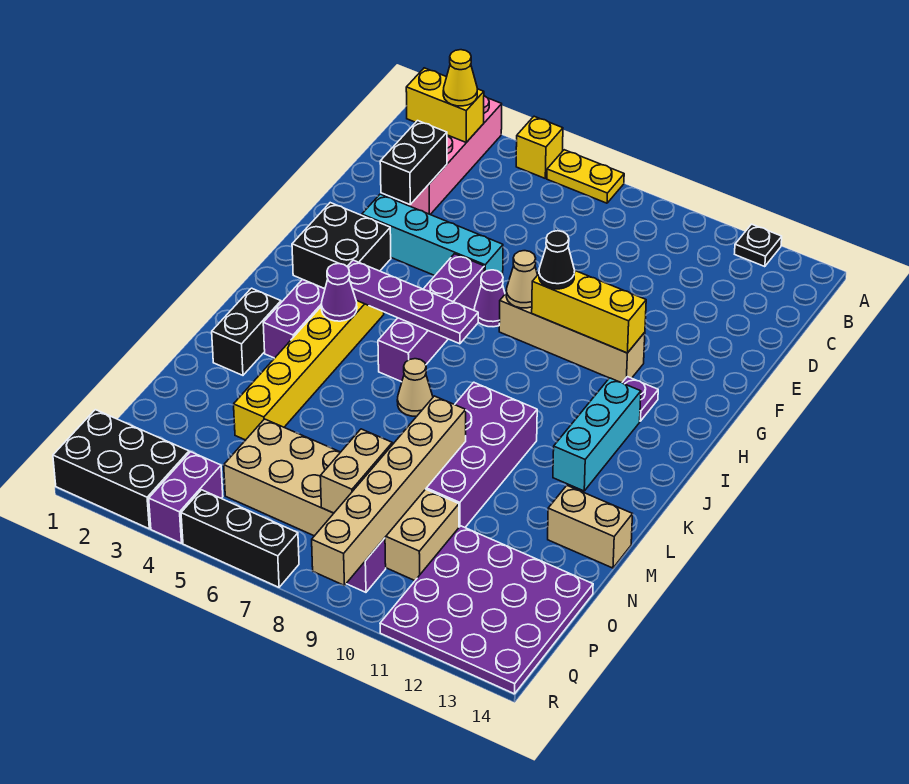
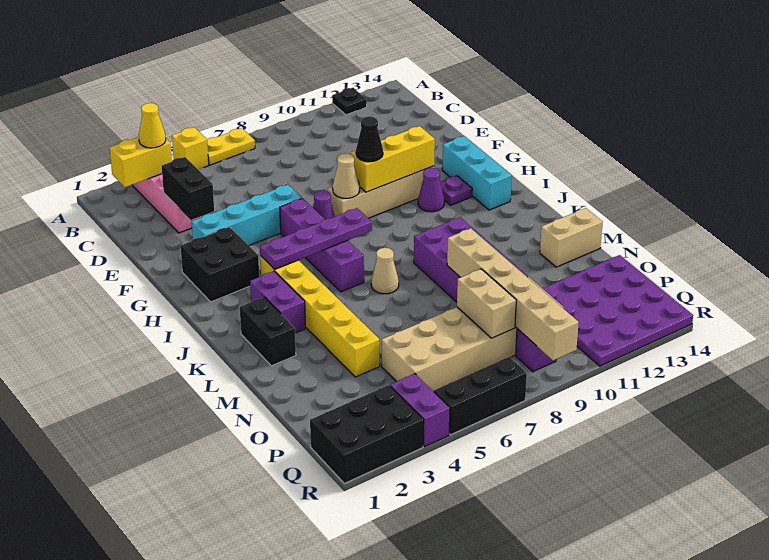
cyan 1x3 brick [553,378,641,491] -> cyan 1x3 brick moved to [442,136,512,210]
purple 1x1 cone [321,263,357,321] -> purple 1x1 cone moved to [418,168,444,212]

